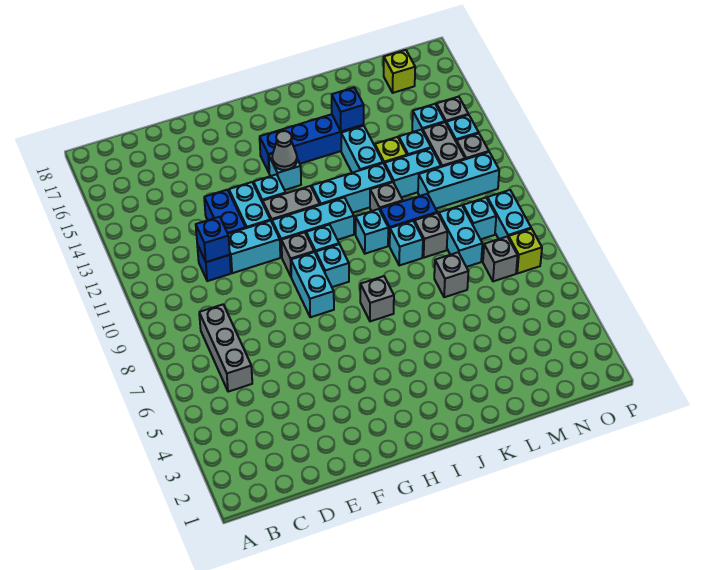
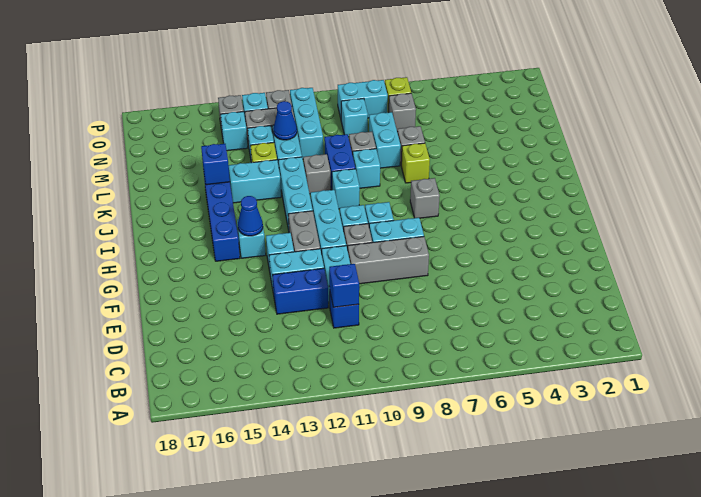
grey 1x3 brick [199,305,252,392] -> grey 1x3 brick moved to [348,237,429,284]
grey 1x1 cone [272,131,297,170] -> blue 1x1 cone [238,196,263,236]
cyan 1x2 brick [439,205,482,267] -> cyan 1x2 brick turned to [369,112,401,168]
none -> blue 1x1 cone [273,101,297,140]
lime 1x1 brick [384,50,415,93] -> lime 1x1 brick moved to [401,143,430,183]

